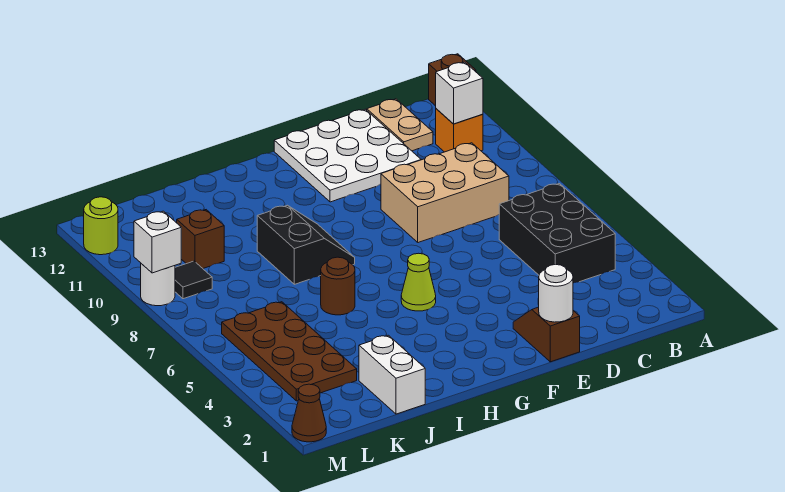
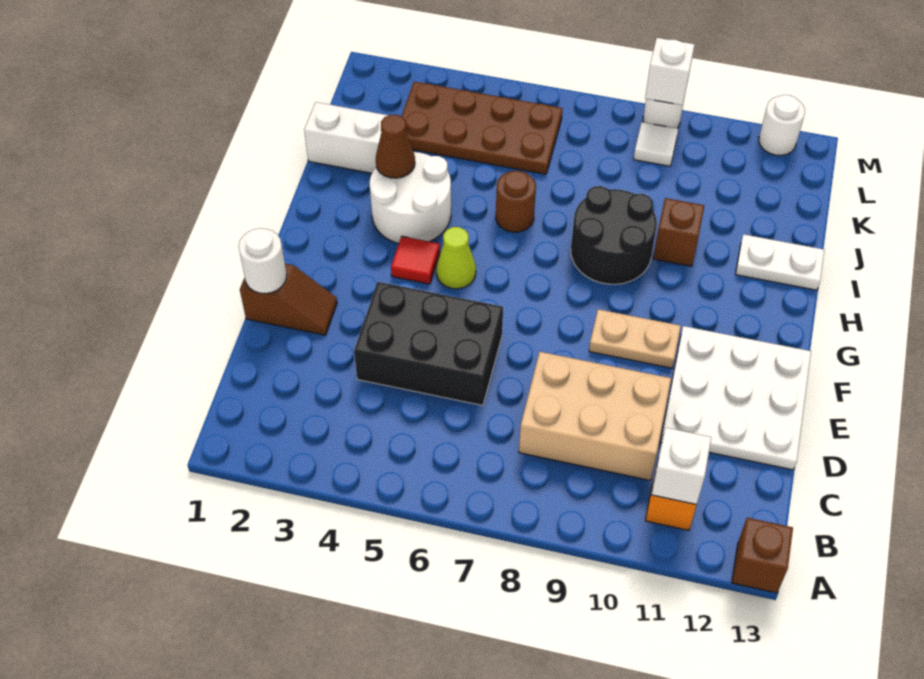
black 2x3 brick [499,184,615,283] -> black 2x3 brick moved to [354,282,503,405]
tan 2x3 brick [381,143,509,243] -> tan 2x3 brick turned to [519,352,671,480]
tan 1x2 plate [367,99,433,151] -> tan 1x2 plate moved to [589,309,681,368]
none -> red 1x1 tile [391,236,440,284]
none -> white 2x2 round brick [370,152,451,243]
black 2x2 slope [257,205,355,284] -> black 2x2 round brick [571,186,657,284]
none -> white 1x2 plate [736,234,824,290]
brown 1x1 brick [177,210,224,268] -> brown 1x1 brick moved to [653,198,704,266]
black 1x1 tile [175,261,212,299] -> white 1x1 tile [634,122,678,166]
brown 1x1 cone [292,384,326,442] -> brown 1x1 cone moved to [376,115,415,178]
lime 1x1 round brick [84,197,118,255] -> white 1x1 round brick [759,95,805,155]

